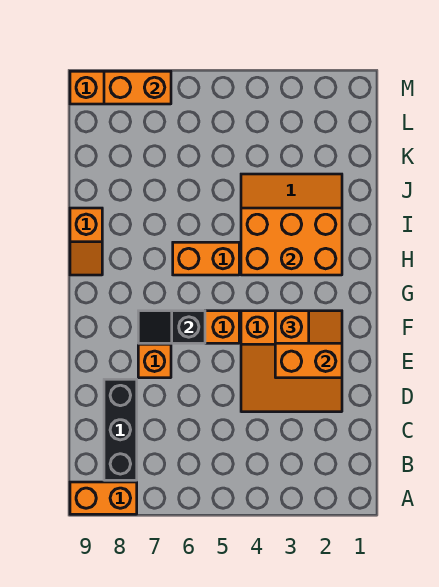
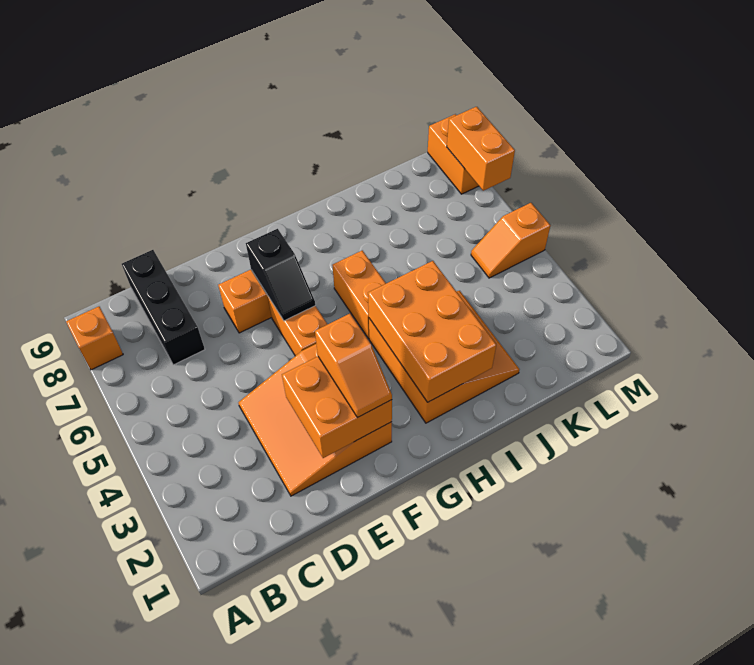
orange 1x2 brick [70,482,137,514] -> orange 1x1 brick [66,307,123,370]
black 1x3 brick [104,379,137,480] -> black 1x3 brick turned to [122,250,205,365]
black 1x2 slope [138,311,205,343] -> black 1x2 slope turned to [246,229,315,321]
orange 1x2 slope [70,208,102,275] -> orange 1x2 slope moved to [471,203,550,278]

